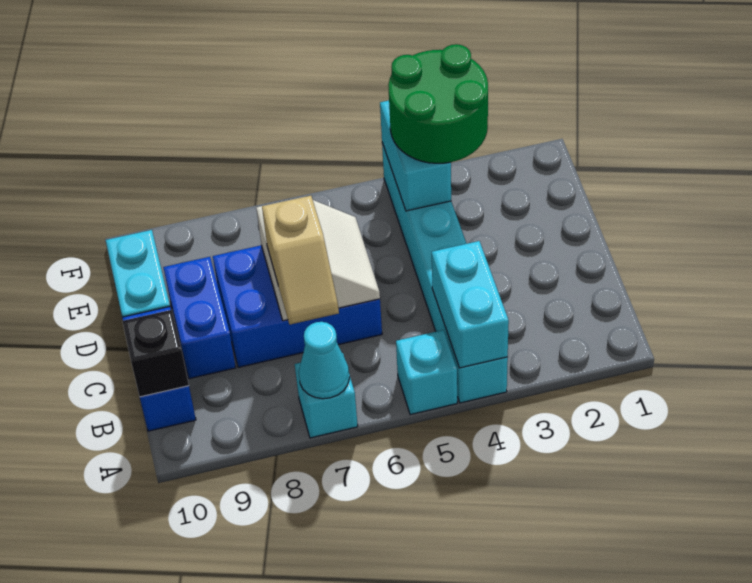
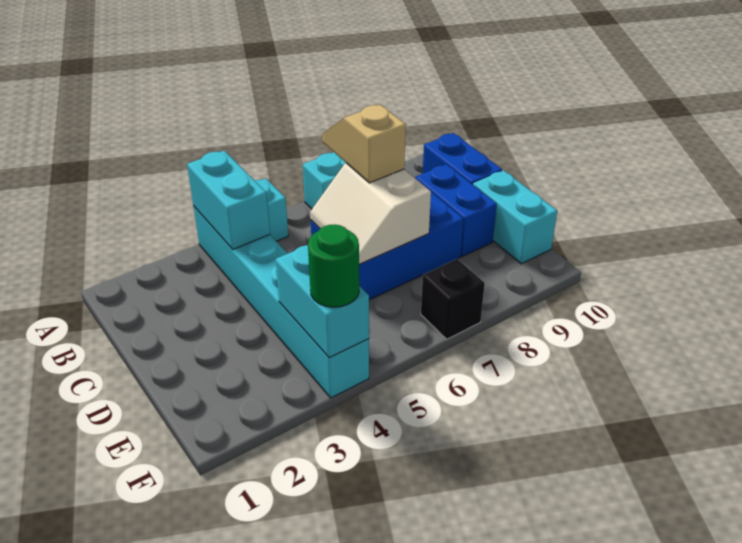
cyan 1x1 cone [299,322,349,399] -> none
black 1x1 brick [122,310,189,397] -> black 1x1 brick moved to [421,259,485,339]
green 2x2 round brick [388,44,488,163] -> green 1x1 round brick [308,225,359,307]

